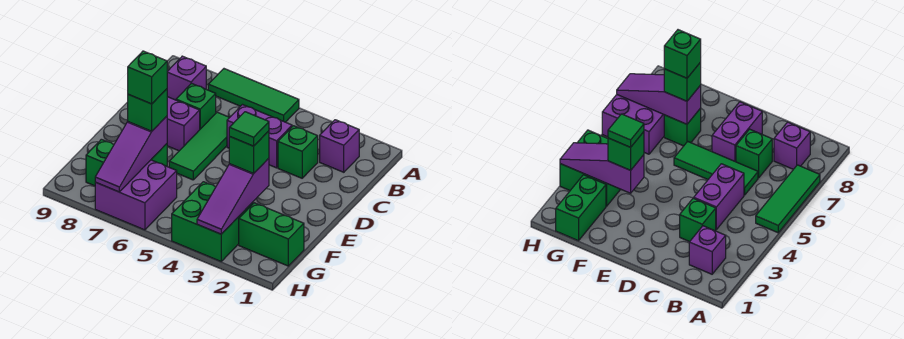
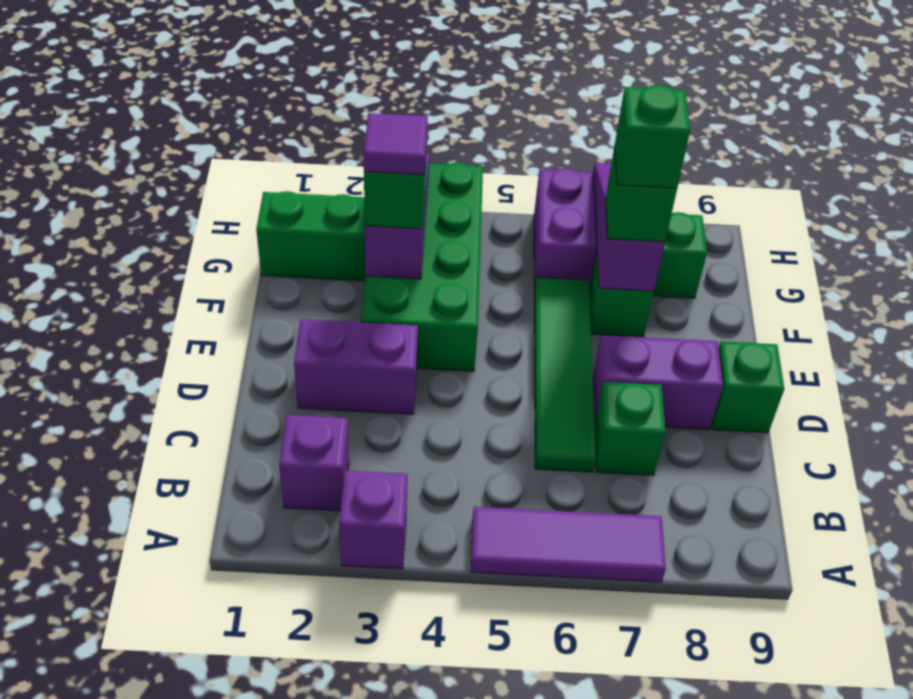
green 1x3 tile [208,69,299,122] -> purple 1x3 tile [471,507,666,582]
purple 1x1 brick [167,56,206,100] -> purple 1x1 brick moved to [339,471,407,569]
green 1x1 brick [278,126,318,178] -> green 1x1 brick moved to [712,341,784,433]
purple 1x2 brick [227,105,292,168] -> purple 1x2 brick moved to [294,319,418,414]
green 1x3 tile [169,112,230,180] -> green 1x4 tile [534,277,596,472]
green 1x1 tile [229,112,269,146] -> purple 1x1 tile [364,113,428,175]
green 2x2 brick [172,182,253,261] -> green 2x4 brick [361,163,483,371]

